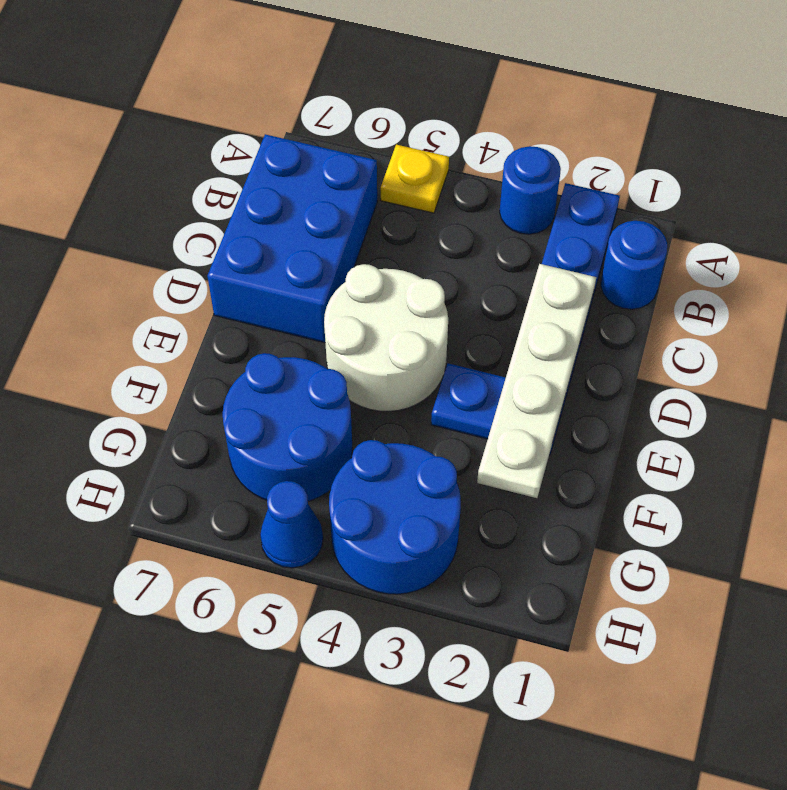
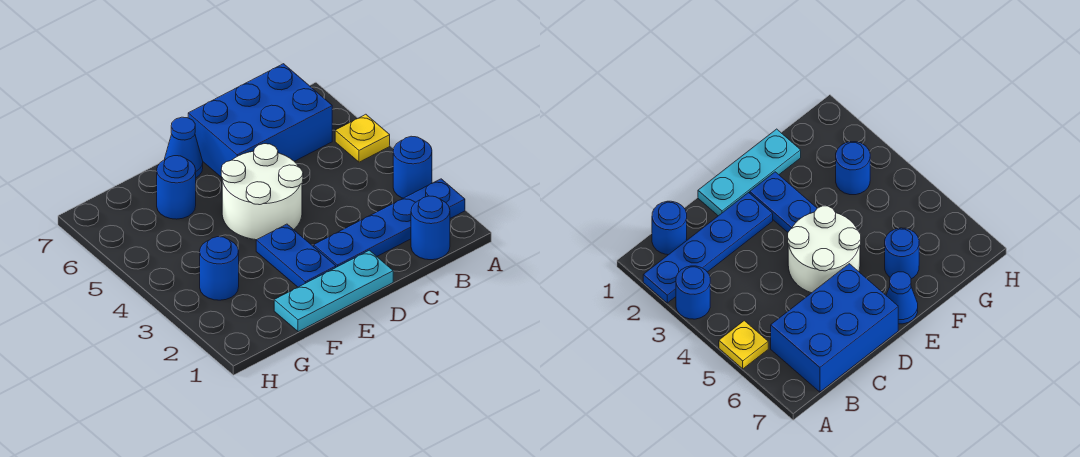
white 1x4 plate [477,264,596,498] -> none
none -> cyan 1x3 plate [274,250,393,332]
blue 2x2 round brick [223,353,352,501] -> blue 1x1 round brick [157,156,196,219]
blue 2x2 round brick [329,440,461,594] -> blue 1x1 round brick [200,237,239,300]
blue 1x1 cone [260,481,323,568] -> blue 1x1 cone moved to [165,117,203,177]

